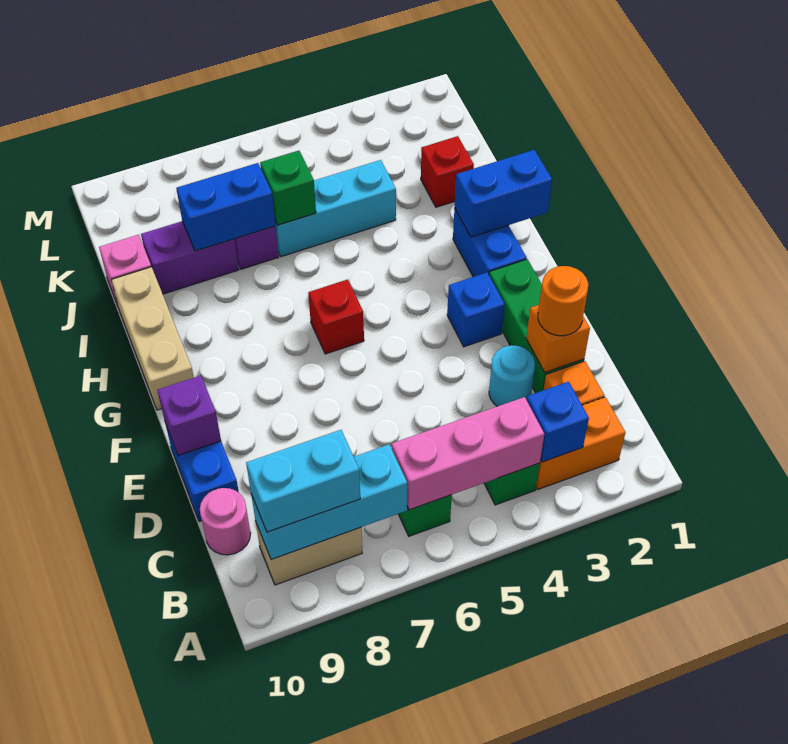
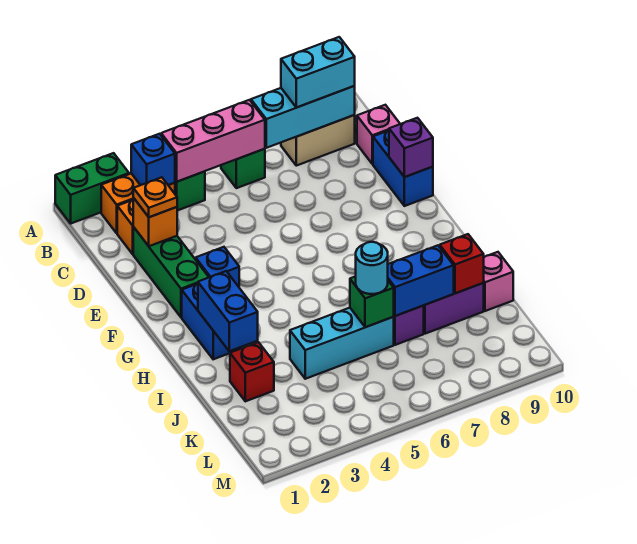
none -> green 1x2 brick [55,153,129,223]
pink 1x1 round brick [200,488,251,555] -> pink 1x1 brick [357,105,400,164]
orange 1x1 round brick [538,266,588,336] -> orange 1x1 plate [133,177,177,217]
cyan 1x1 round brick [489,345,535,406] -> cyan 1x1 round brick moved to [356,242,388,294]
red 1x1 brick [308,279,364,354] -> red 1x1 brick moved to [440,234,484,293]
tan 1x3 brick [111,267,194,410] -> none
blue 1x2 brick [455,150,552,237] -> blue 1x2 brick turned to [198,271,258,351]

